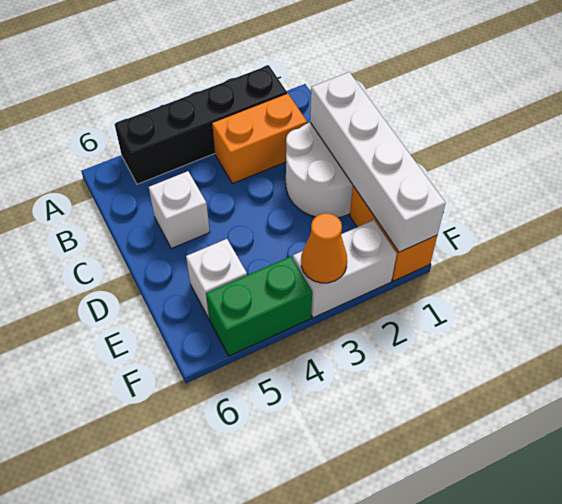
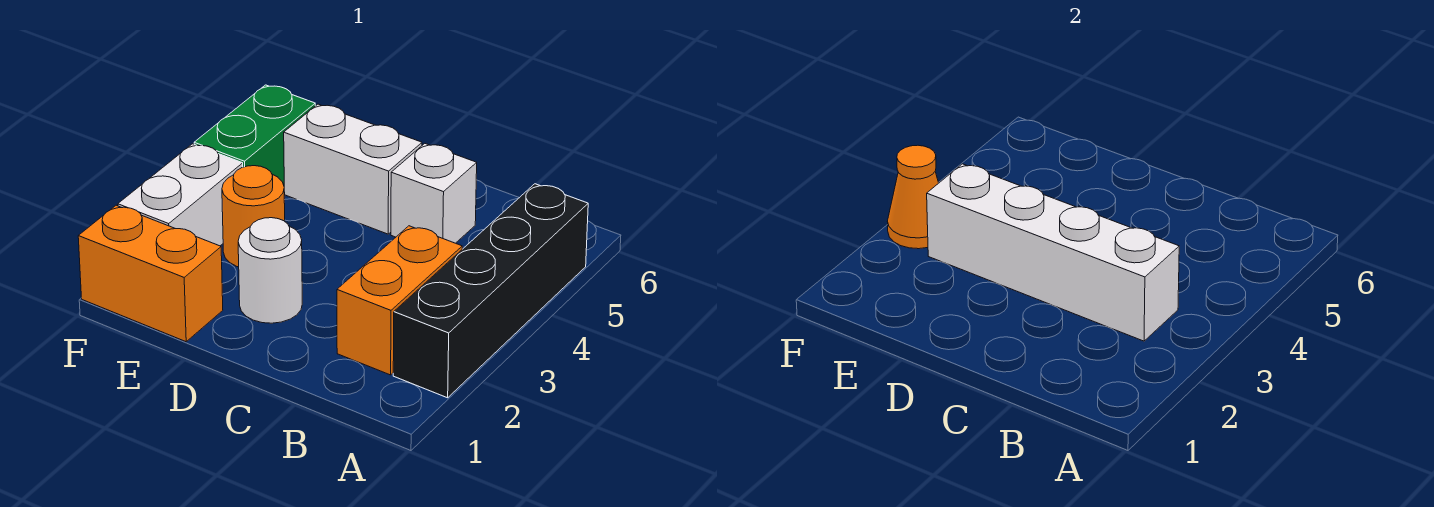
white 2x2 round brick [286,123,353,218] -> white 1x1 round brick [238,218,302,323]
white 1x4 brick [310,72,446,252] -> white 1x4 brick moved to [927,164,1179,341]
none -> orange 1x1 round brick [222,166,285,267]
white 1x1 brick [186,239,247,318] -> white 1x2 brick [284,104,422,234]

